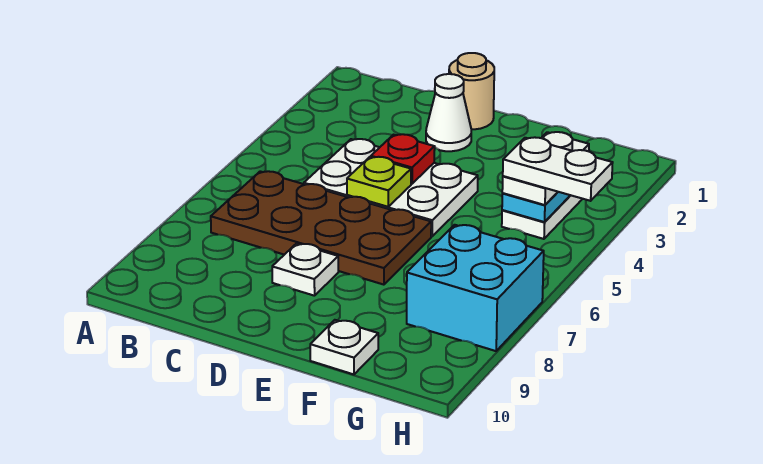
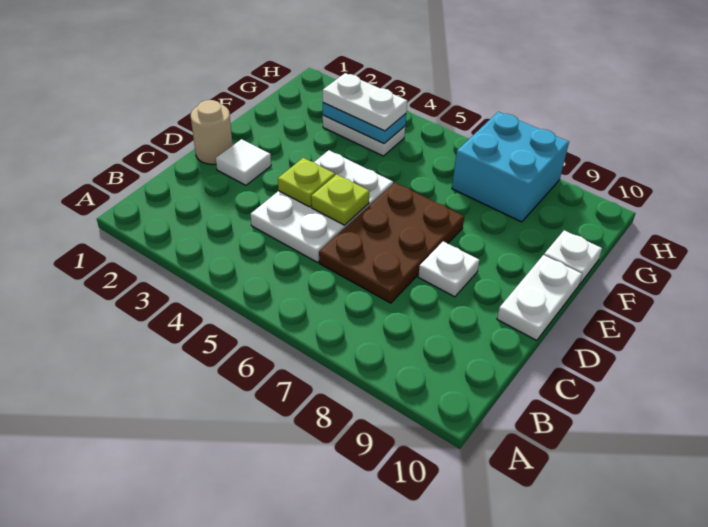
brown 2x4 plate [211,171,431,285] -> brown 2x3 plate [319,183,464,303]
white 1x1 cone [426,74,471,151] -> white 1x1 tile [216,139,271,185]
red 1x1 plate [371,134,435,184] -> lime 1x1 plate [278,158,335,207]
white 1x2 plate [503,137,613,201] -> white 1x2 plate moved to [497,255,582,341]

